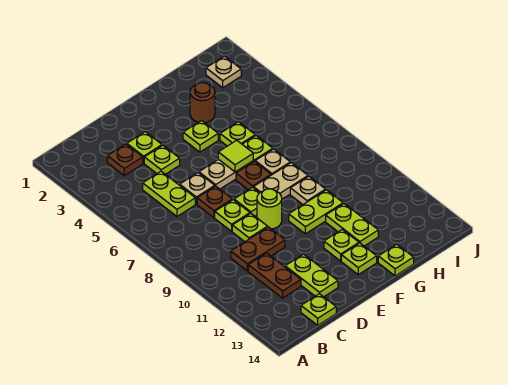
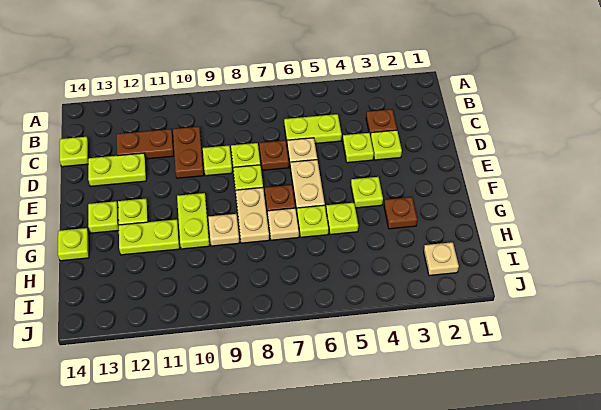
lime 1x1 round brick [257,189,282,229] -> none
lime 1x1 tile [218,140,253,172] -> none
brown 1x1 round brick [190,83,215,123] -> brown 1x1 plate [384,197,417,229]

